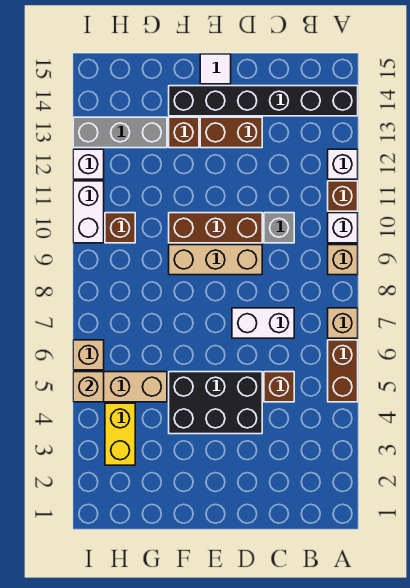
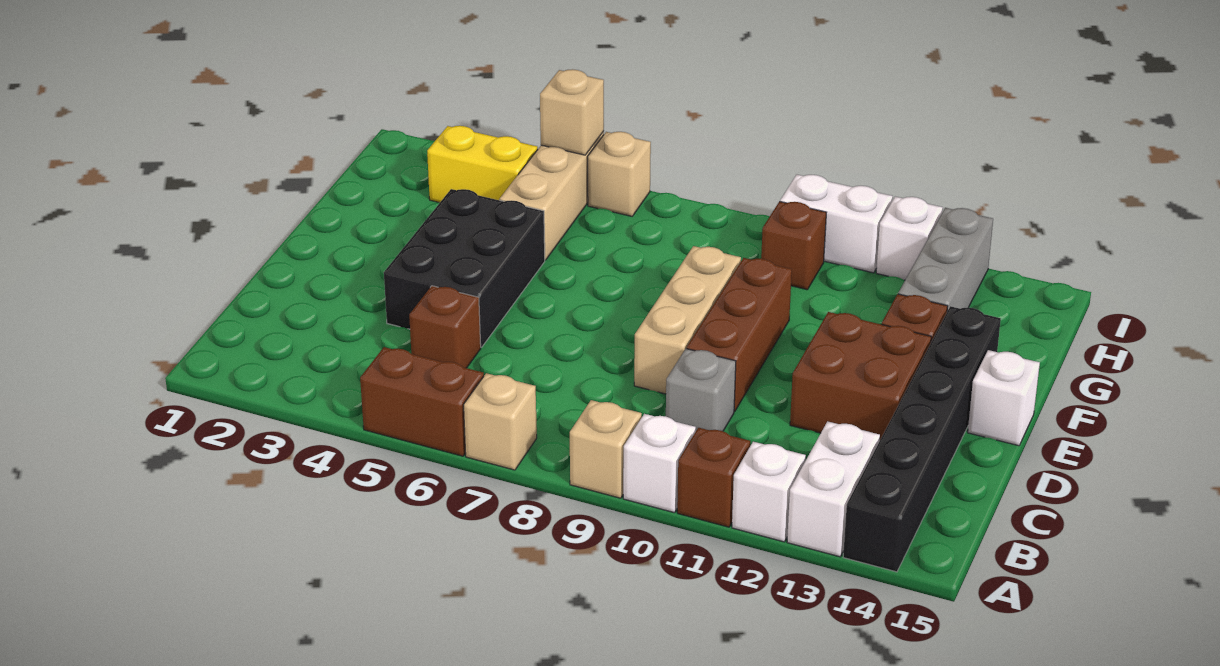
white 1x2 brick [232,308,294,338] -> white 1x2 brick moved to [787,421,880,557]
brown 1x2 brick [200,117,262,148] -> brown 2x2 brick [790,312,931,440]
white 1x1 tile [200,54,231,84] -> white 1x1 brick [968,350,1040,446]

